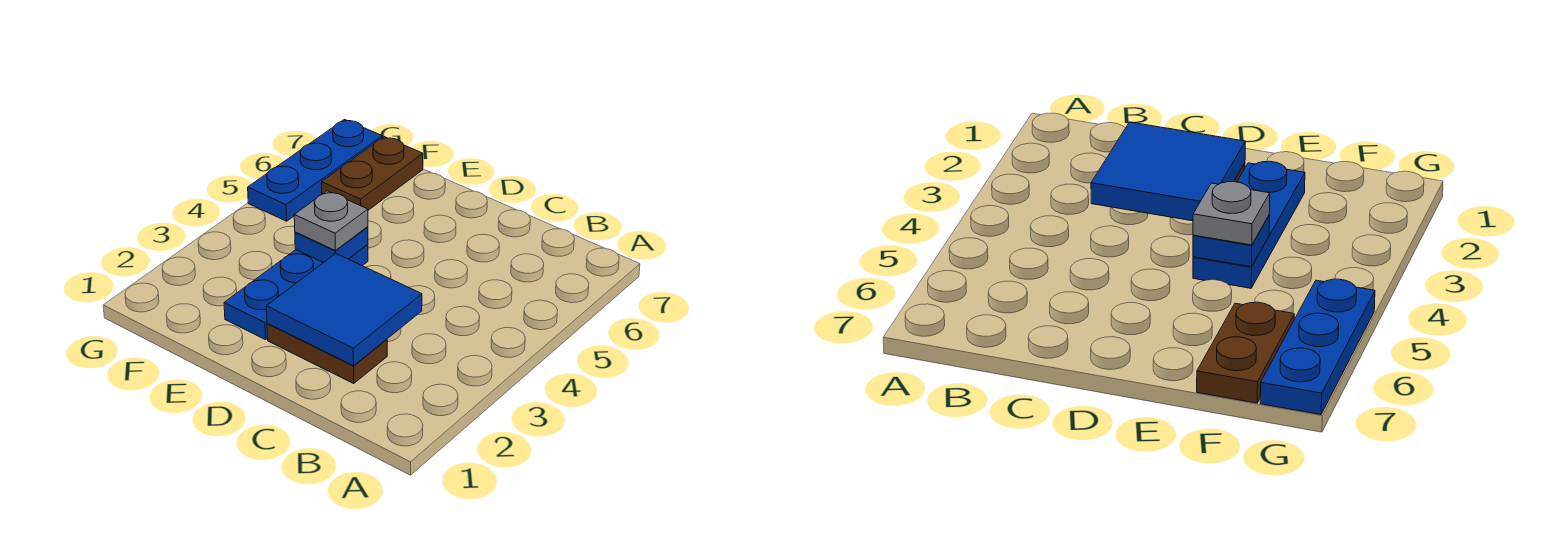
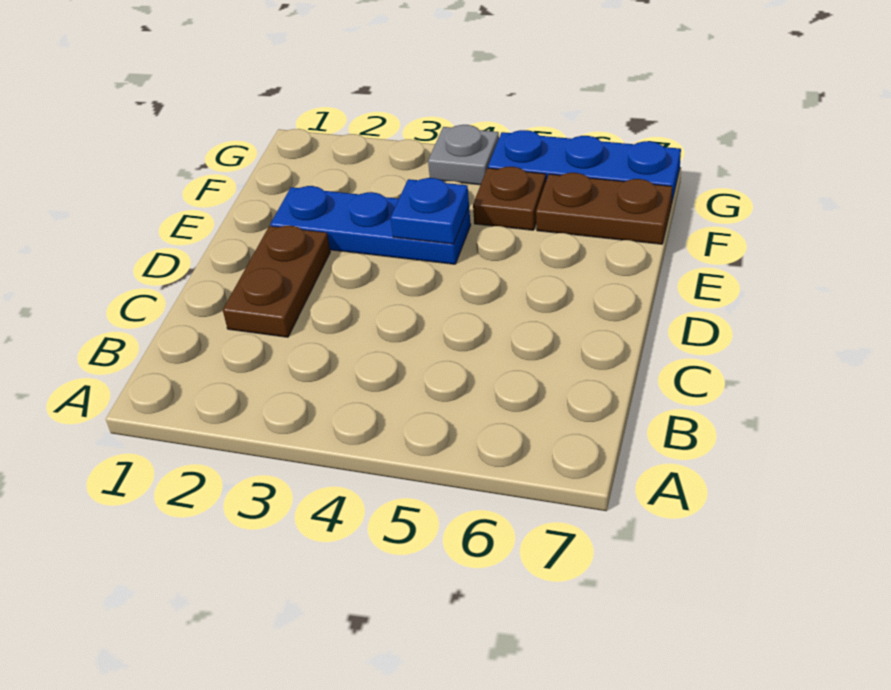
blue 2x2 tile [266,254,422,366] -> none
grey 1x1 plate [294,191,368,250] -> grey 1x1 plate moved to [428,125,499,185]
none -> brown 1x1 plate [473,167,546,230]

